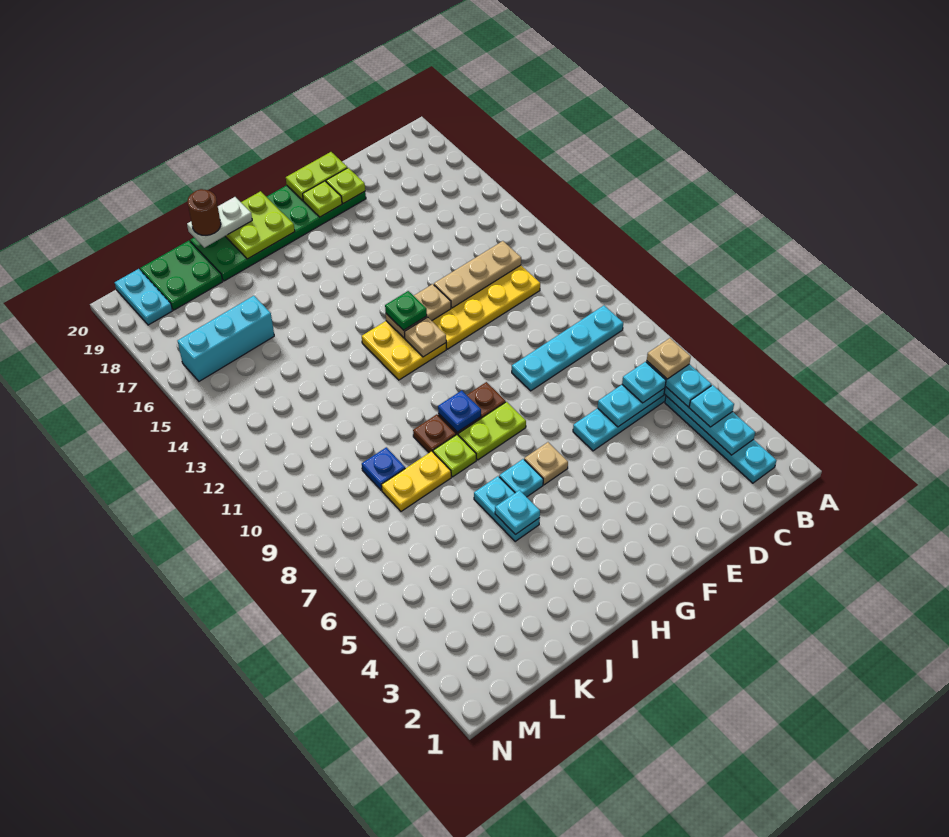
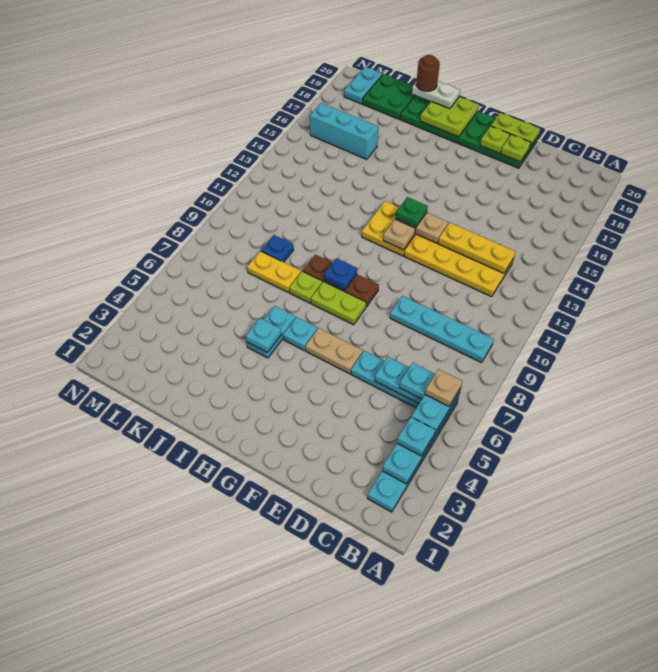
tan 1x3 plate [434,241,521,308] -> yellow 1x3 plate [438,223,515,273]
tan 1x1 plate [524,442,568,485] -> tan 1x2 plate [305,328,363,374]

